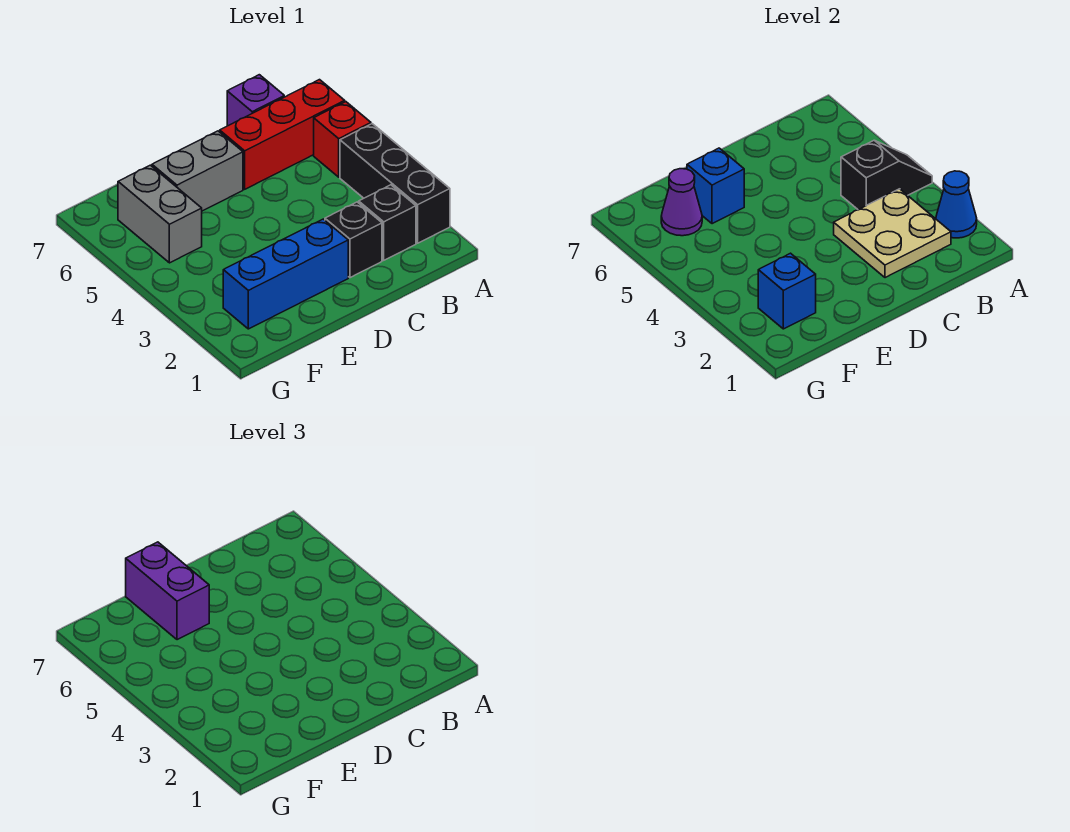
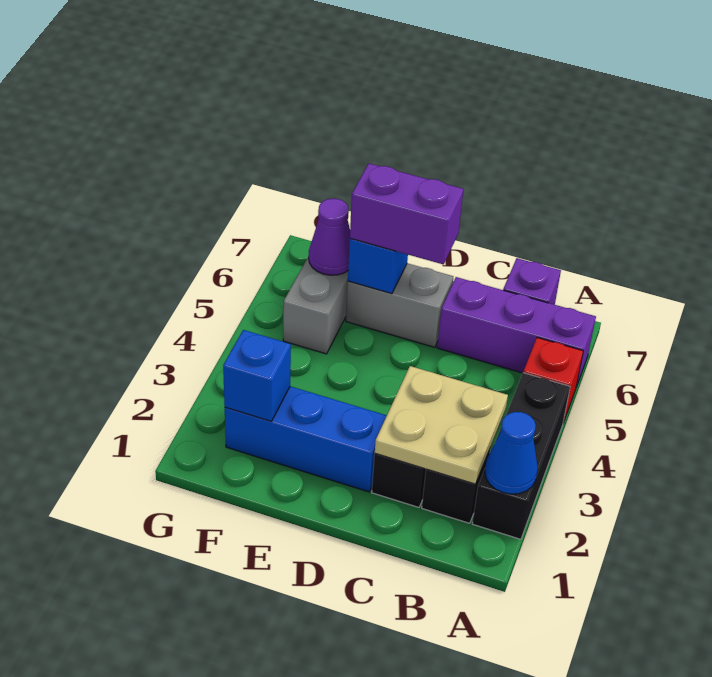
black 1x2 slope [841,141,932,210] -> none
red 1x3 brick [220,80,345,189] -> purple 1x3 brick [437,277,596,387]
purple 1x2 brick [126,542,209,640] -> purple 1x2 brick turned to [350,163,463,264]

